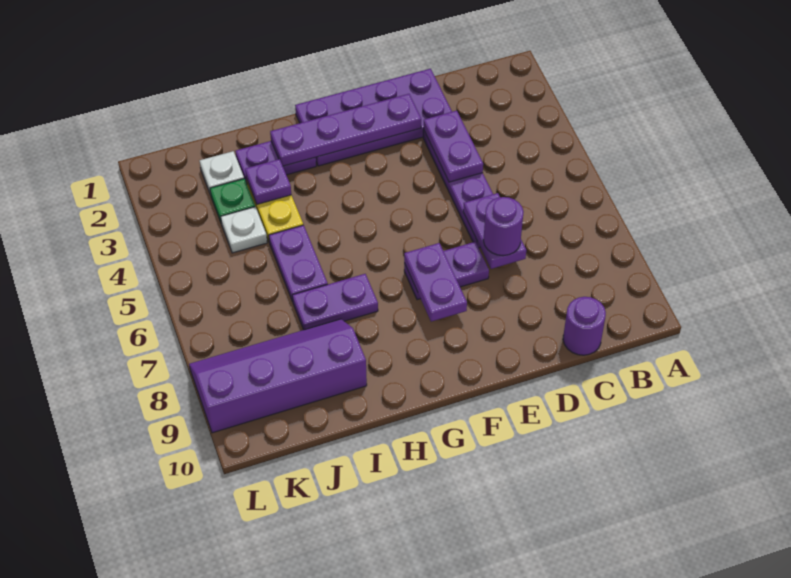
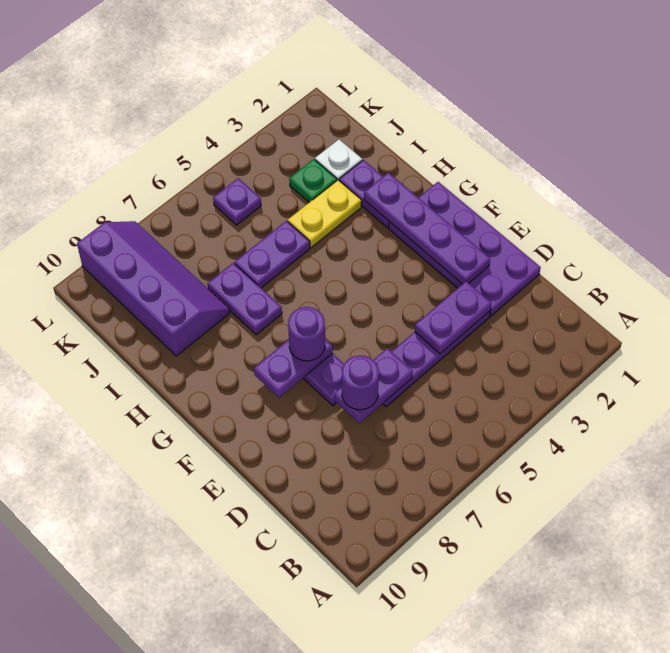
purple 1x1 round brick [563,297,606,355] -> purple 1x1 round brick moved to [288,307,325,361]
purple 1x1 plate [245,159,291,204] -> purple 1x1 plate moved to [213,178,261,225]
white 1x1 plate [221,207,267,253] -> none

